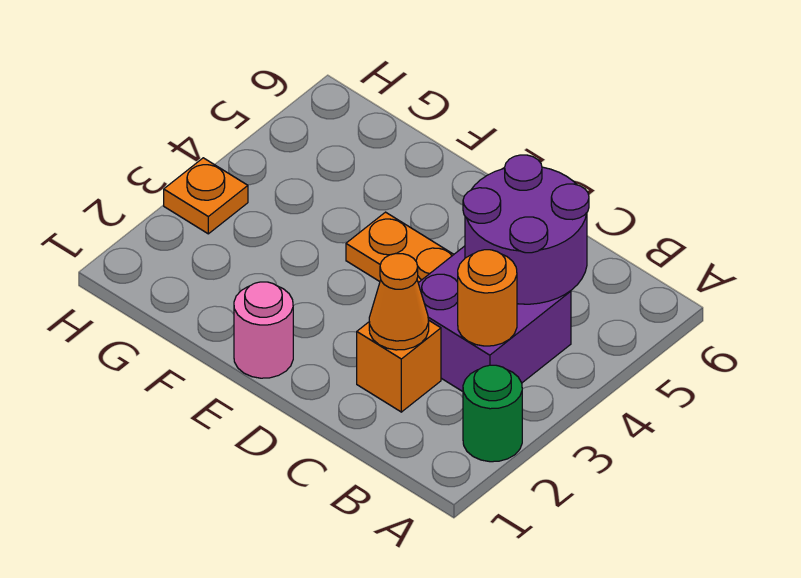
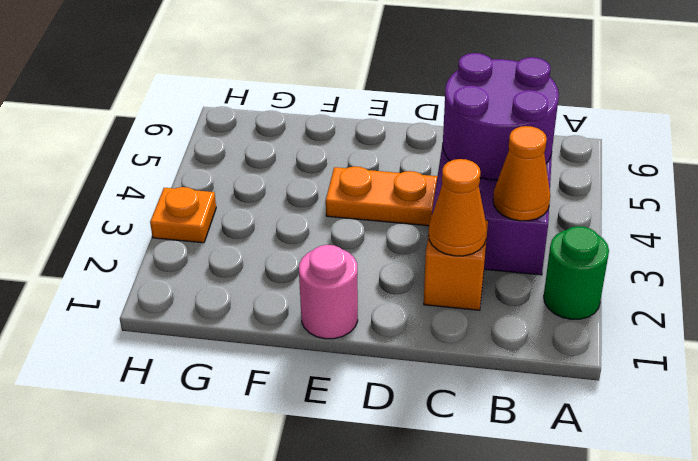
orange 1x1 round brick [458,250,517,346] -> orange 1x1 cone [493,126,550,221]

